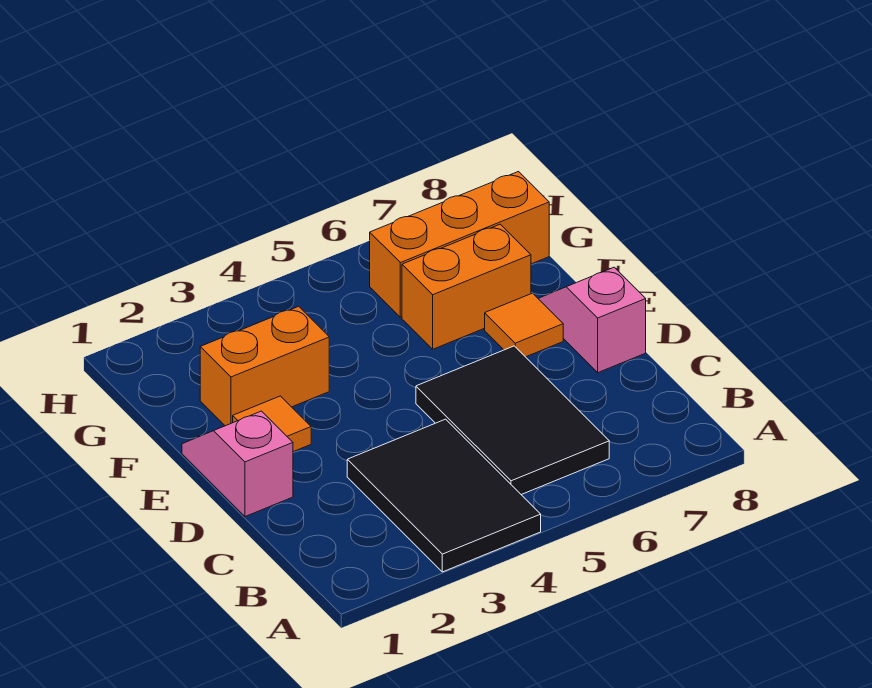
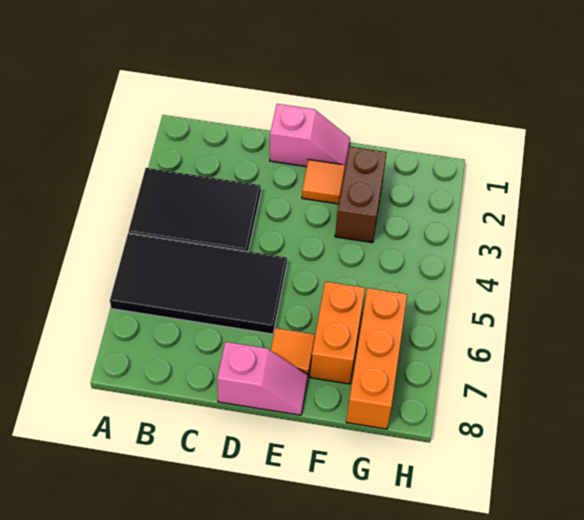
black 2x3 tile [416,346,609,495] -> black 2x4 tile [110,233,287,334]
orange 1x2 brick [200,306,329,426] -> brown 1x2 brick [335,146,387,243]

